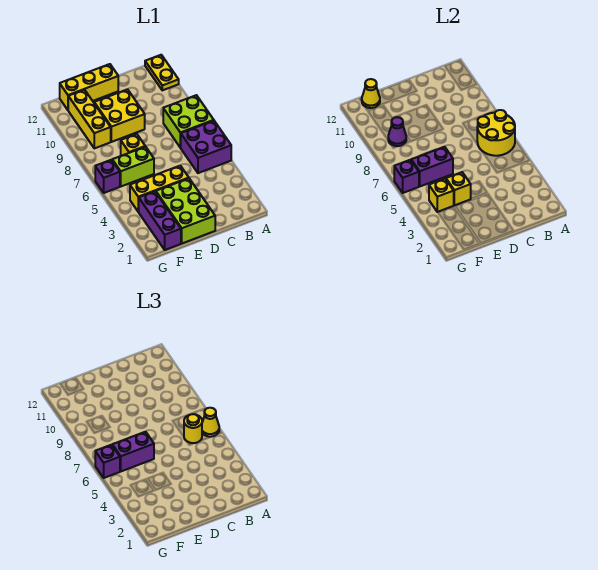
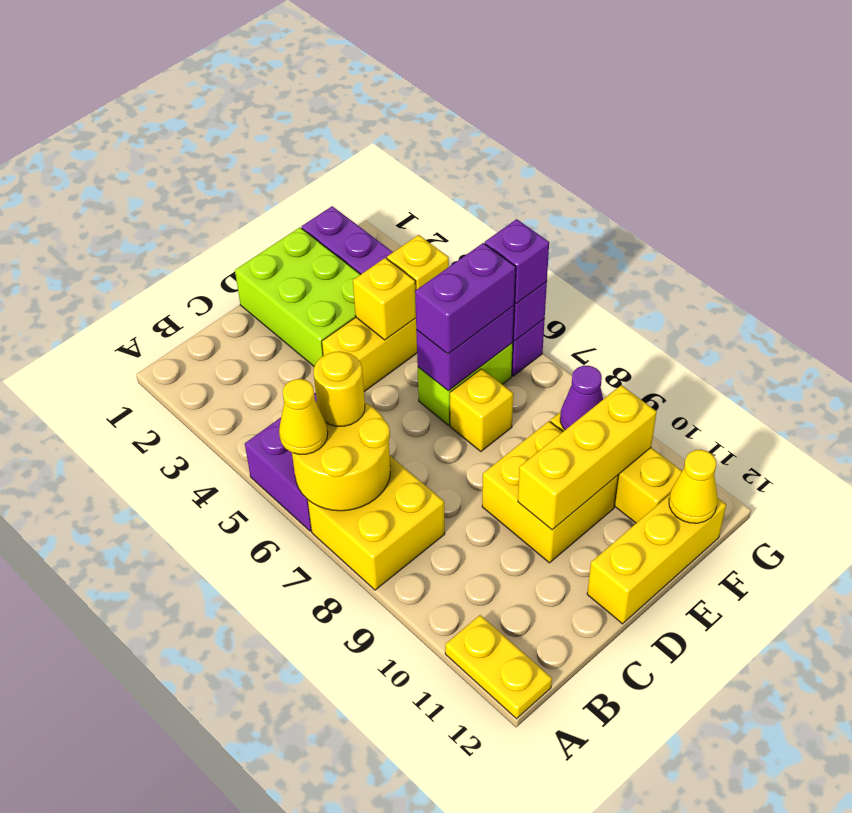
lime 2x2 brick [163,95,214,148] -> yellow 2x2 brick [308,456,445,590]
none -> yellow 1x3 brick [518,385,657,530]

